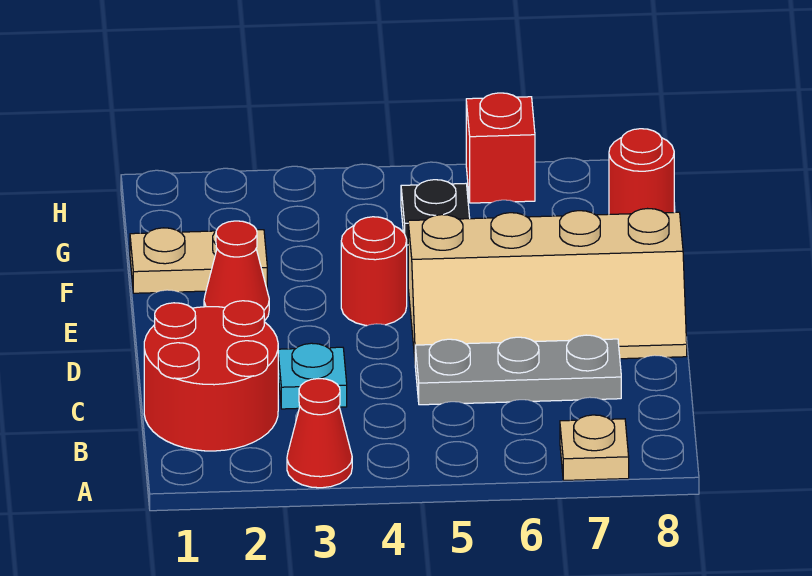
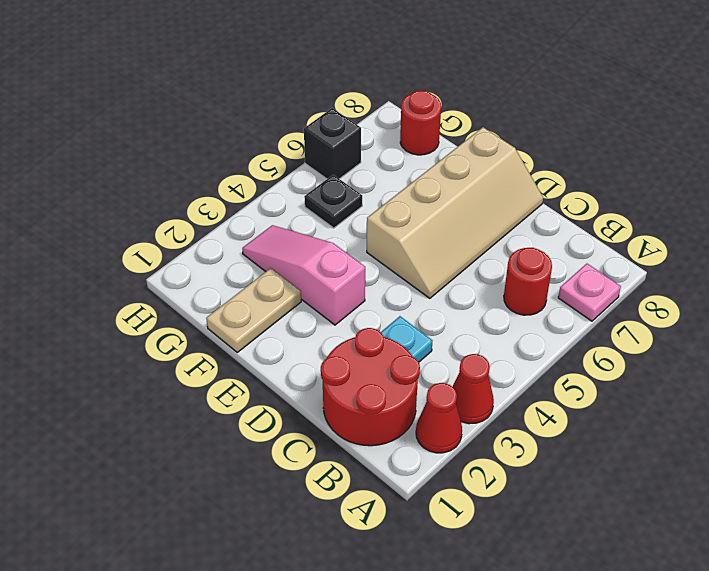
tan 1x1 plate [560,415,629,480] -> pink 1x1 plate [558,264,621,321]
grey 1x3 plate [415,335,621,405] -> none
red 1x1 cone [204,221,269,321] -> red 1x1 cone moved to [416,383,462,453]
none -> pink 1x3 slope [242,225,365,325]
red 1x1 round brick [341,217,407,326] -> red 1x1 round brick moved to [504,248,552,315]
red 1x1 brick [466,93,535,203] -> black 1x1 brick [304,108,361,179]

